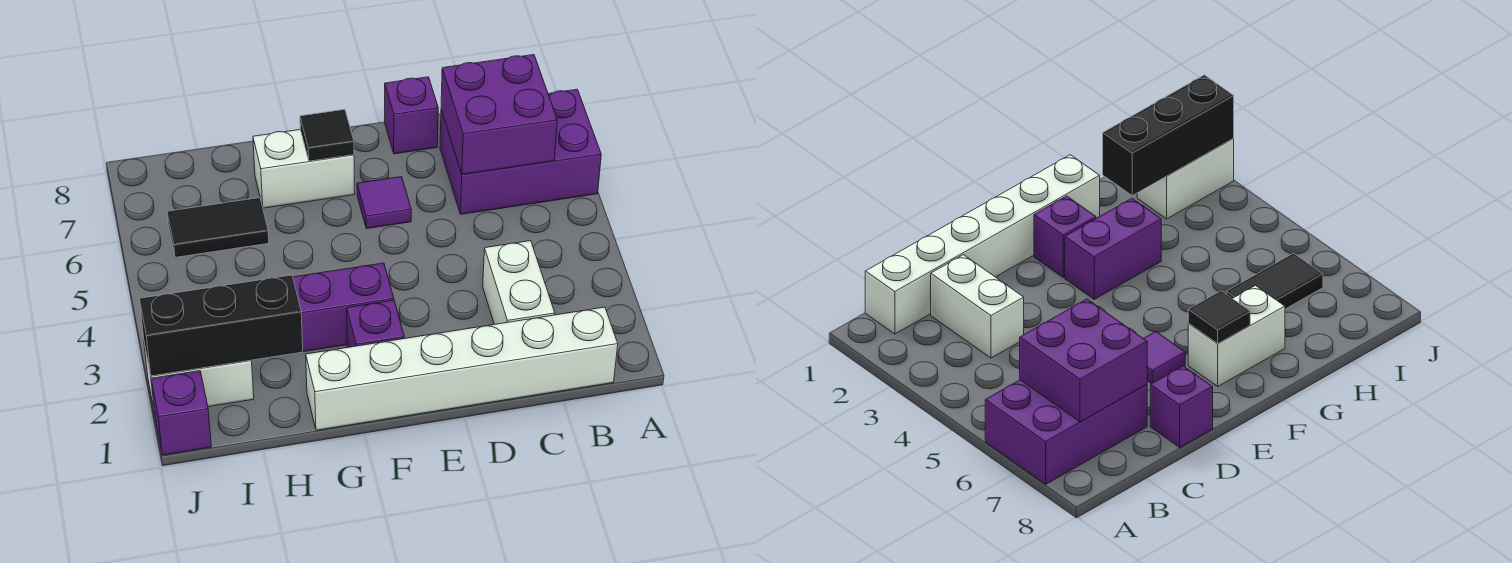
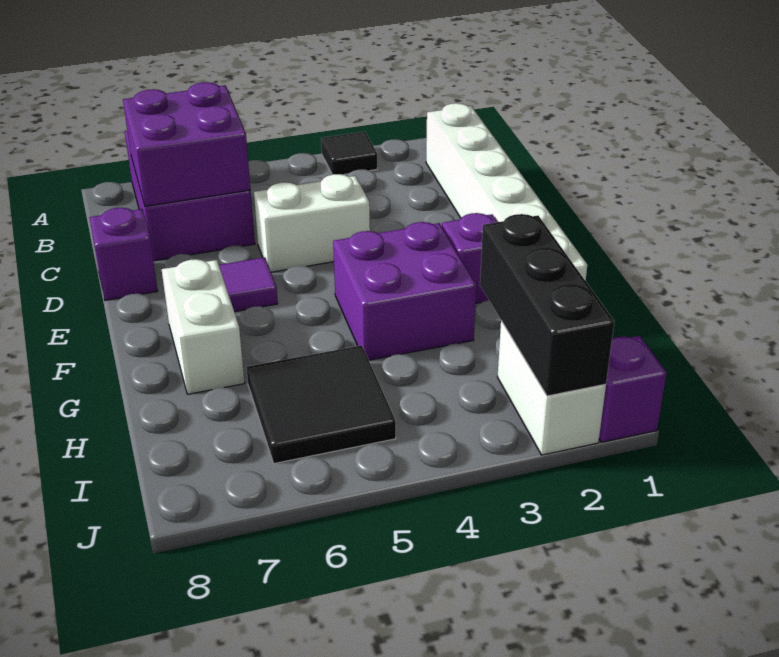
white 1x2 brick [483,241,555,324] -> white 1x2 brick moved to [254,174,370,272]
purple 1x2 brick [293,263,394,352] -> purple 2x2 brick [333,222,476,360]
black 1x1 tile [300,109,354,161] -> black 1x1 tile moved to [321,132,377,175]
black 1x2 tile [167,198,269,257] -> black 2x2 tile [247,345,396,464]

